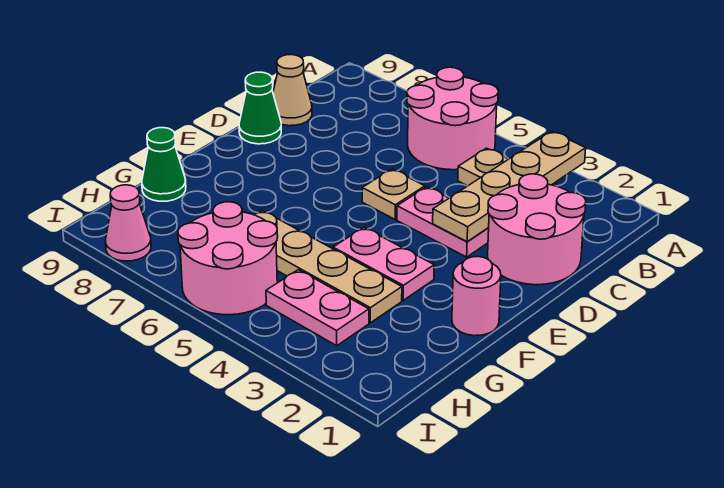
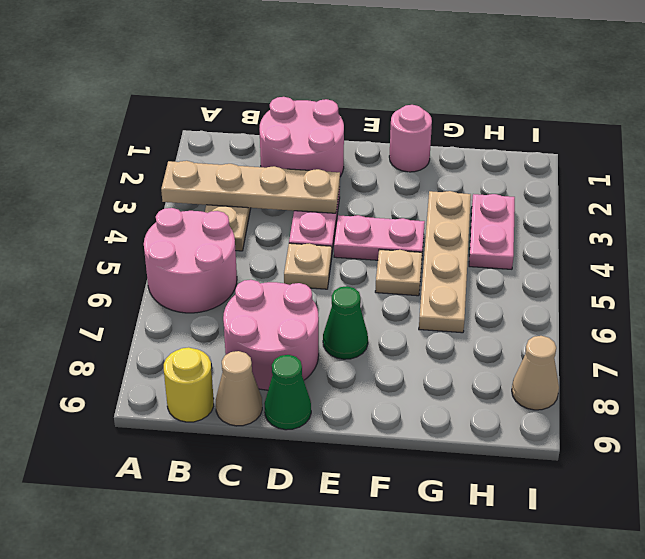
none -> yellow 1x1 round brick [164,347,214,422]
pink 1x2 plate [333,227,434,300] -> pink 1x2 plate turned to [334,215,425,260]
none -> tan 1x1 plate [375,249,422,296]
green 1x1 cone [142,128,186,201] -> green 1x1 cone moved to [323,286,368,359]
pink 2x2 round brick [178,202,278,315] -> pink 2x2 round brick moved to [223,280,319,390]
pink 1x1 cone [105,185,151,261] -> tan 1x1 cone [512,336,559,410]

